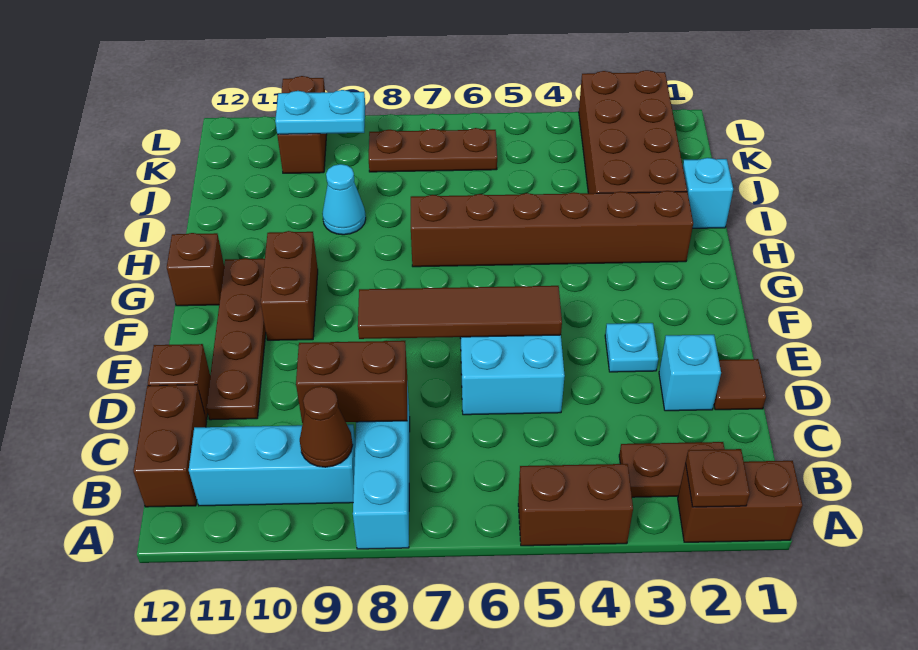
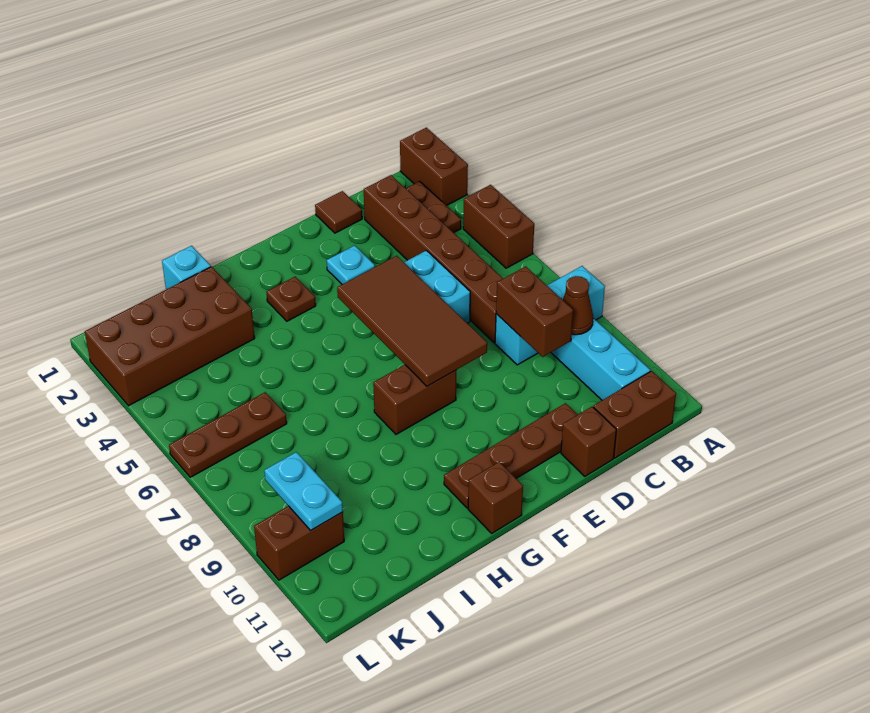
brown 1x1 plate [686,449,750,507] -> brown 1x1 plate moved to [266,277,316,321]
cyan 1x1 brick [659,335,721,411] -> none
brown 1x4 tile [358,286,562,339] -> brown 2x4 tile [337,256,487,386]
brown 1x2 brick [261,231,318,340] -> brown 1x2 brick moved to [373,365,456,434]
brown 1x6 brick [411,191,693,267] -> brown 1x6 brick moved to [364,175,503,343]
cyan 1x1 cone [323,164,366,235] -> none
brown 1x3 plate [369,128,497,172] -> brown 1x3 plate turned to [169,392,287,477]

